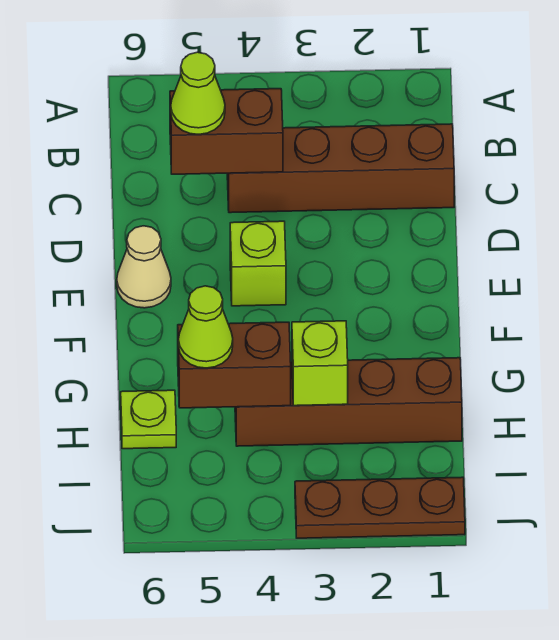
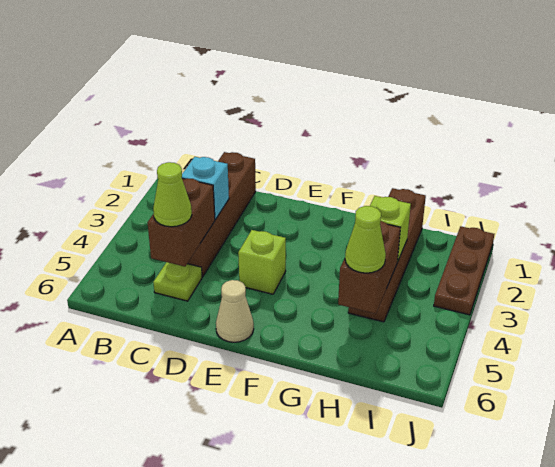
none -> cyan 1x1 brick [182,157,229,220]
lime 1x1 plate [121,390,176,449] -> lime 1x1 plate moved to [153,262,202,301]

